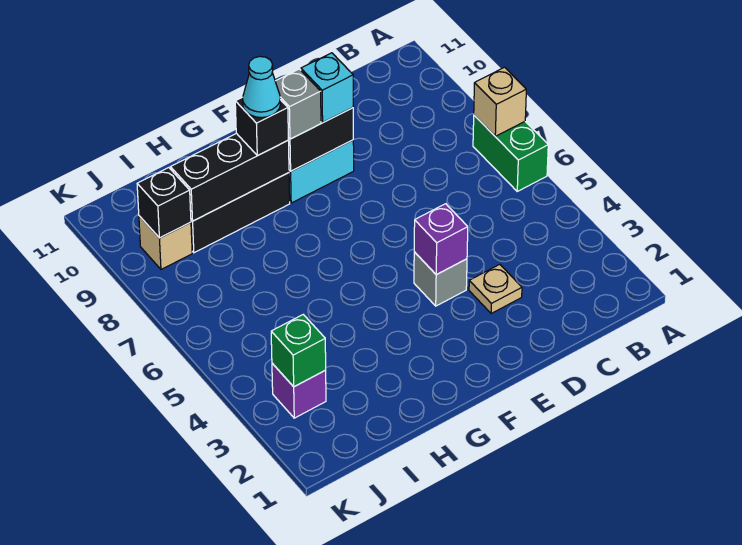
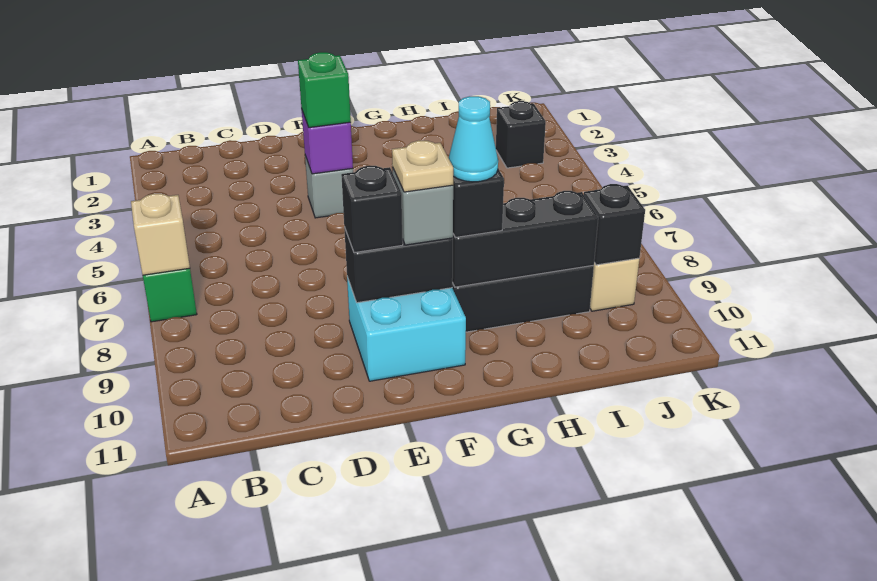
tan 1x1 plate [469,264,522,314] -> tan 1x1 plate moved to [392,140,453,192]
cyan 1x1 brick [301,53,353,122] -> black 1x1 brick [341,166,403,253]
purple 1x1 brick [272,363,326,418] -> black 1x1 brick [496,101,546,168]
green 1x1 brick [271,315,326,387] -> green 1x1 brick moved to [298,52,351,127]

